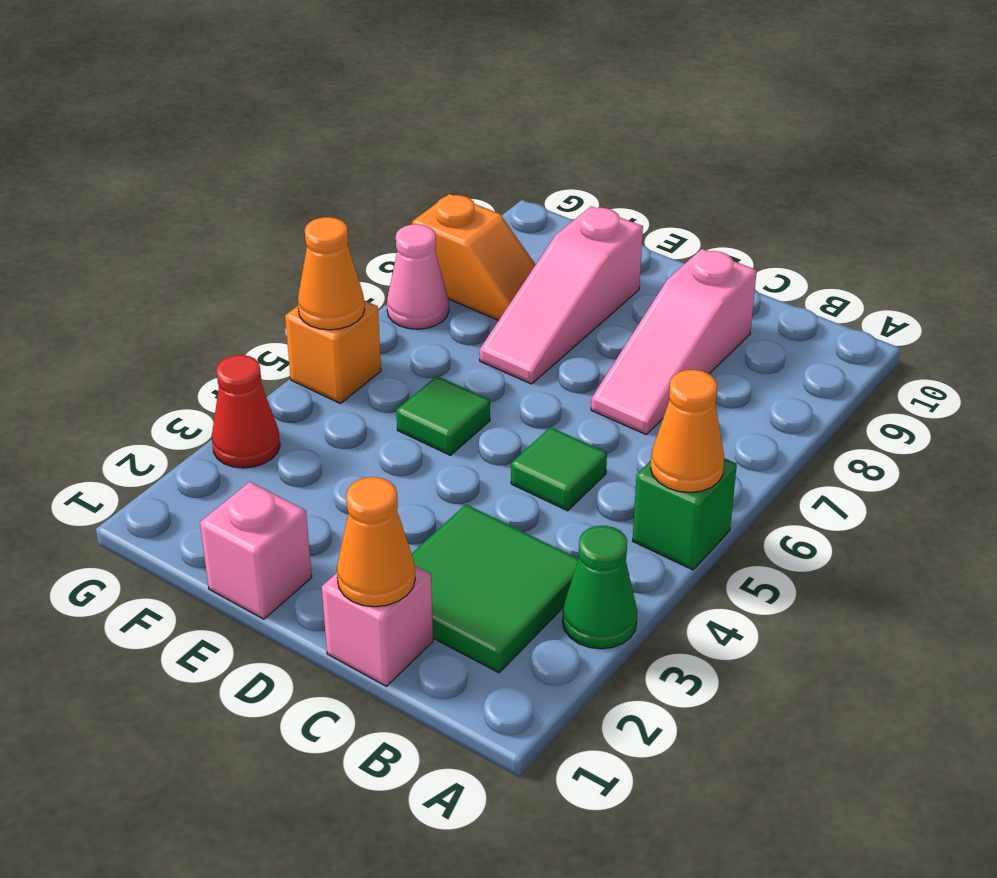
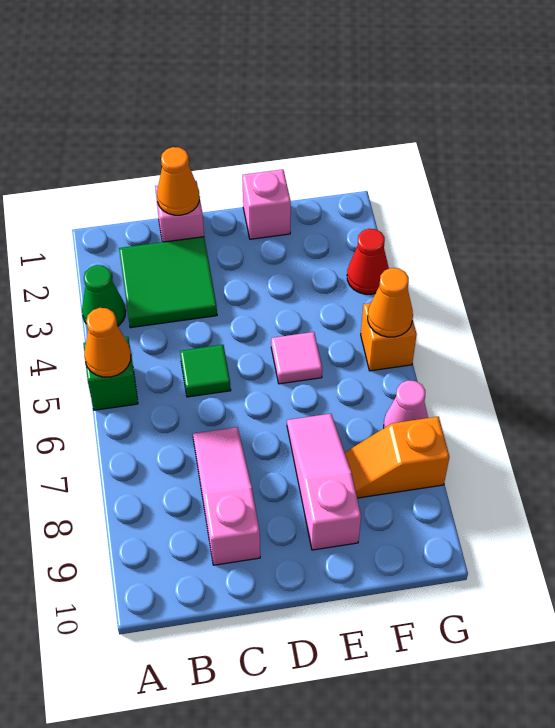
green 1x1 tile [396,376,490,455] -> pink 1x1 tile [271,332,322,384]

